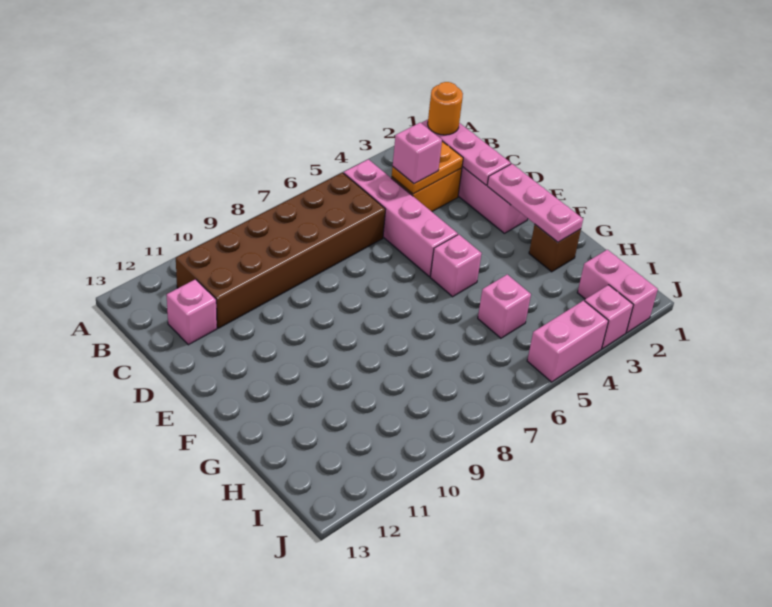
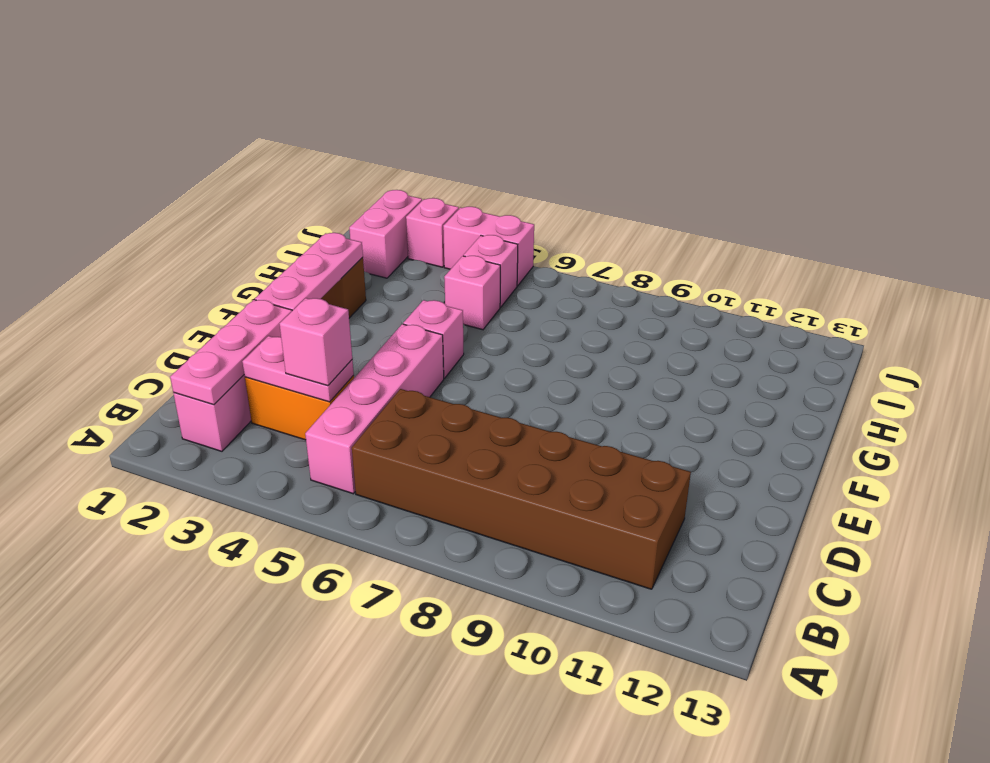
orange 1x1 round brick [428,82,463,135] -> none
orange 1x2 plate [392,141,463,194] -> pink 1x2 plate [242,336,354,402]
pink 1x1 brick [167,279,217,345] -> pink 1x1 brick moved to [463,235,518,307]

